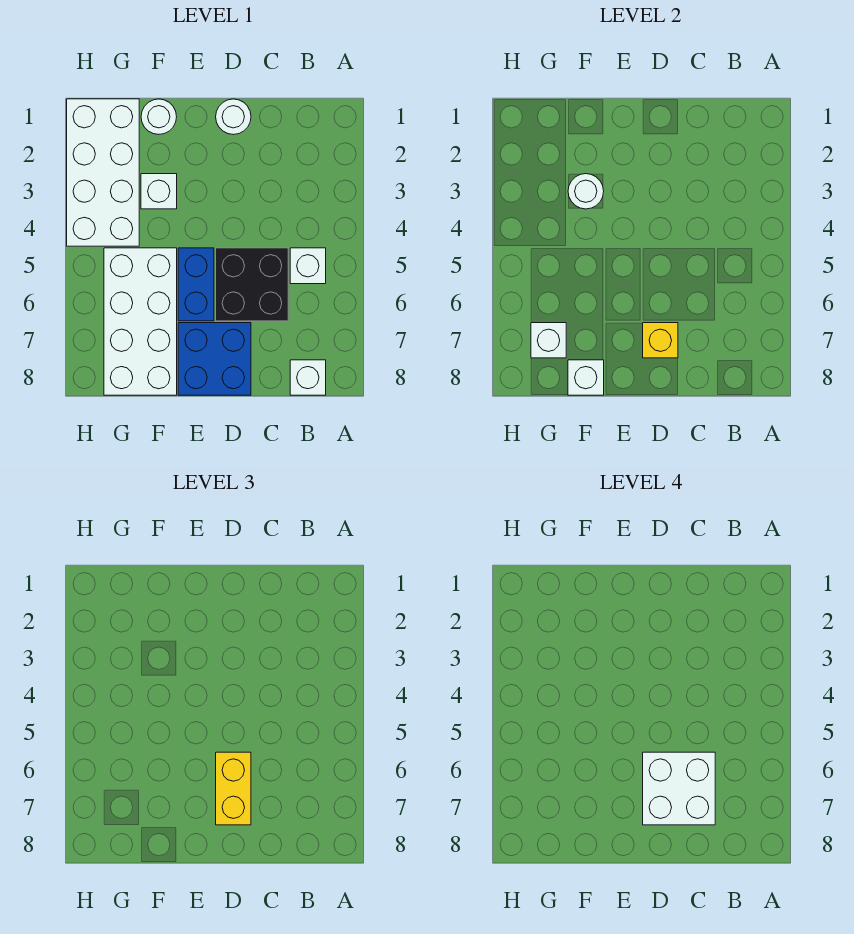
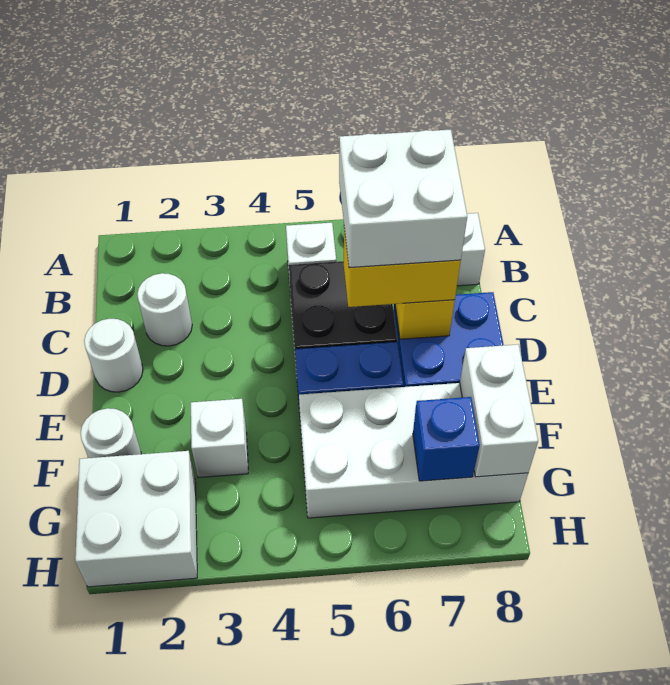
white 1x1 round brick [568,174,604,209] -> white 1x1 round brick moved to [137,273,192,346]
white 1x1 brick [568,360,604,395] -> white 1x2 brick [460,344,538,477]
white 2x4 brick [67,99,139,246] -> white 2x2 brick [75,451,197,587]
white 1x1 brick [531,323,566,358] -> blue 1x1 brick [413,397,480,481]

